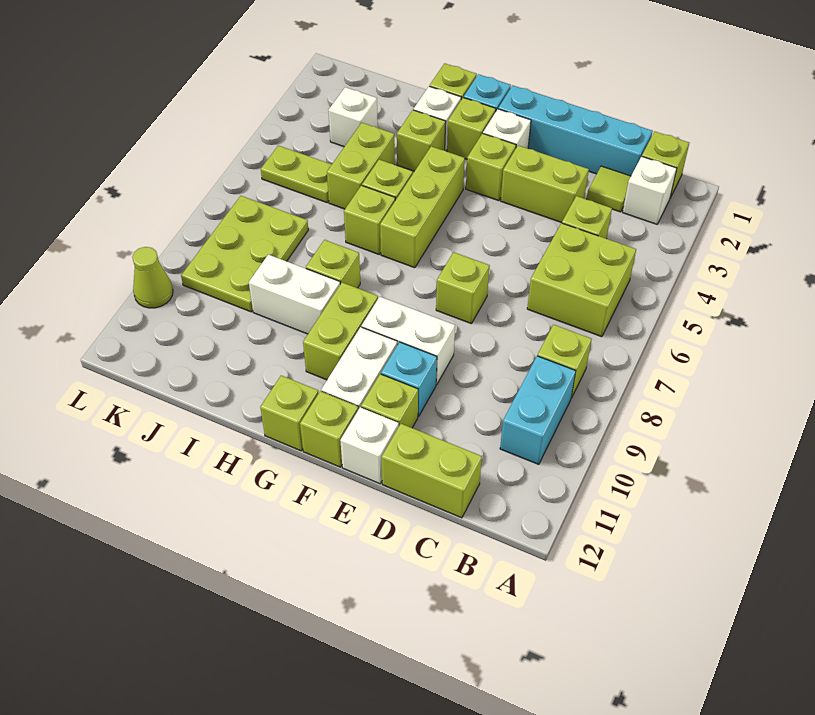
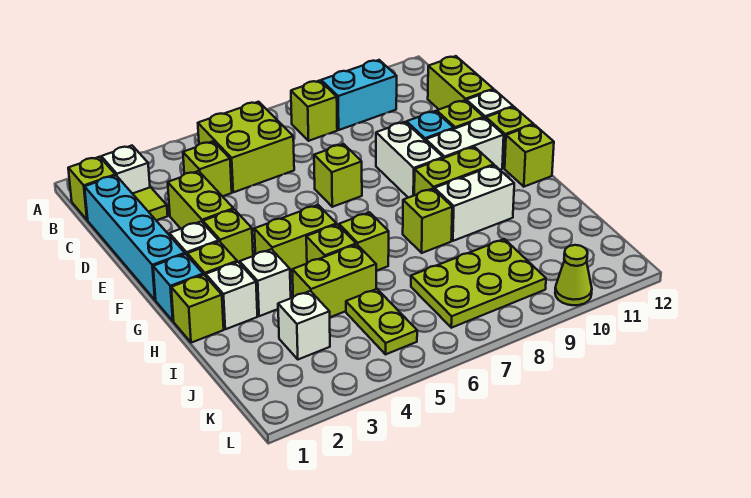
lime 1x3 brick [380,146,465,268] -> lime 1x2 brick [254,205,337,276]
lime 1x1 brick [397,110,446,171] -> white 1x1 brick [240,249,291,316]
white 1x2 brick [249,255,340,334] -> white 1x2 brick turned to [434,165,514,241]

